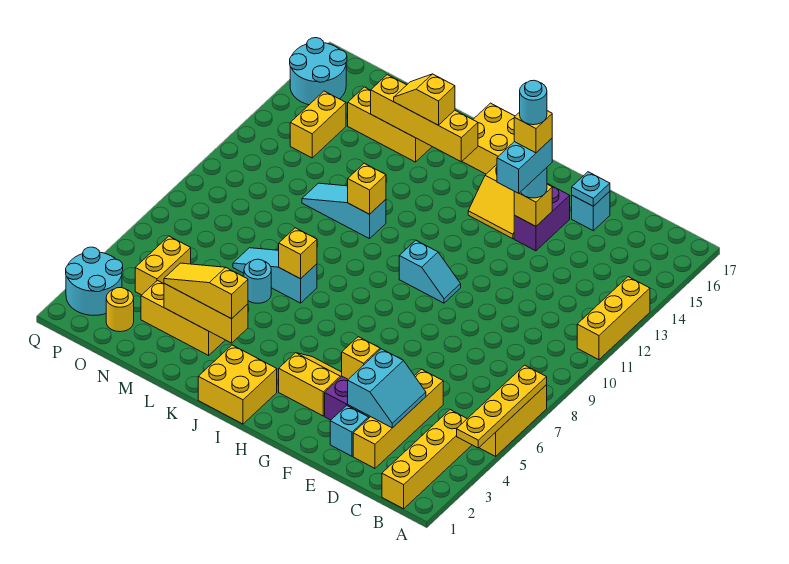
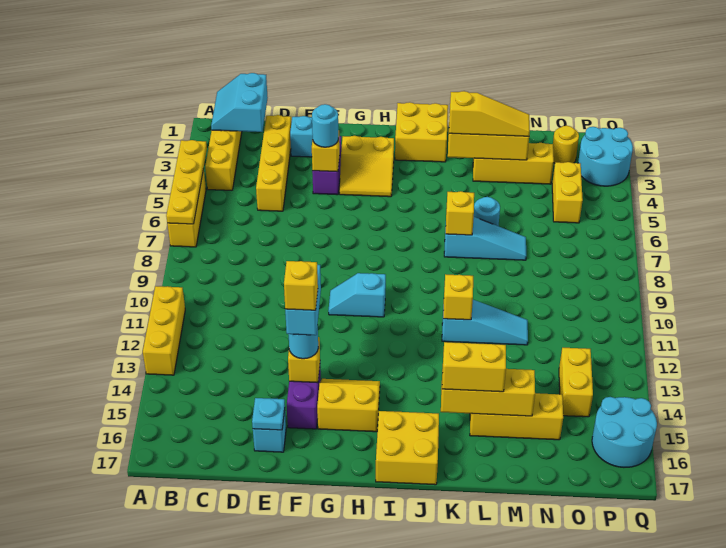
cyan 2x2 slope [348,349,426,428] -> cyan 2x2 slope moved to [211,73,268,132]
cyan 1x1 round brick [520,80,547,125] -> cyan 1x1 round brick moved to [312,104,338,147]
yellow 1x4 brick [371,75,478,162] -> yellow 1x3 brick [441,369,535,416]
yellow 1x2 slope [394,74,455,125] -> yellow 1x2 brick [442,342,506,392]

